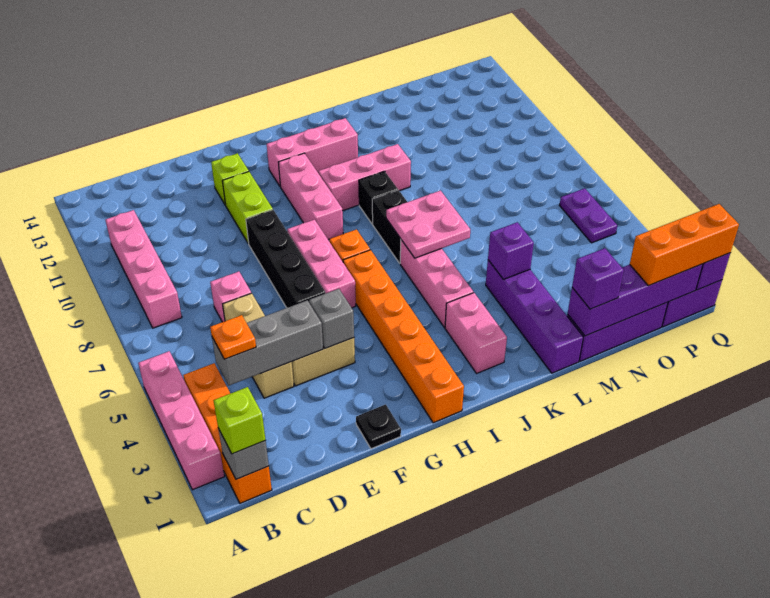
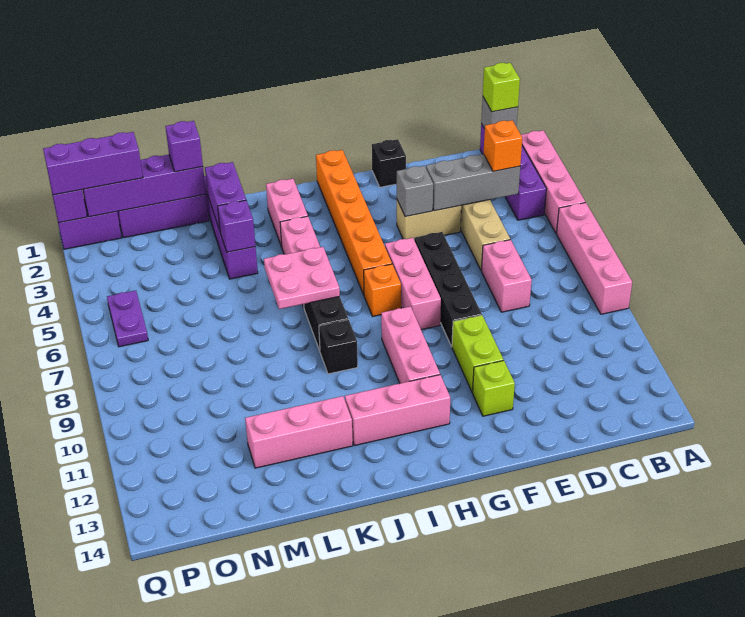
orange 1x4 brick [183,363,272,503] -> purple 1x4 brick [480,124,546,220]
pink 1x4 brick [106,210,182,328] -> pink 1x4 brick moved to [557,203,632,314]
orange 1x1 plate [210,315,256,359] -> orange 1x1 brick [484,120,522,171]
pink 1x1 brick [210,272,251,322] -> pink 1x2 brick [482,240,532,312]
black 1x1 plate [356,404,401,449] -> black 1x1 brick [372,139,406,187]
pink 1x3 brick [318,144,411,211] -> pink 1x3 brick moved to [245,396,353,468]
none -> purple 1x2 brick [205,162,246,231]
orange 1x3 brick [630,204,739,286] -> purple 1x3 brick [43,132,143,195]

